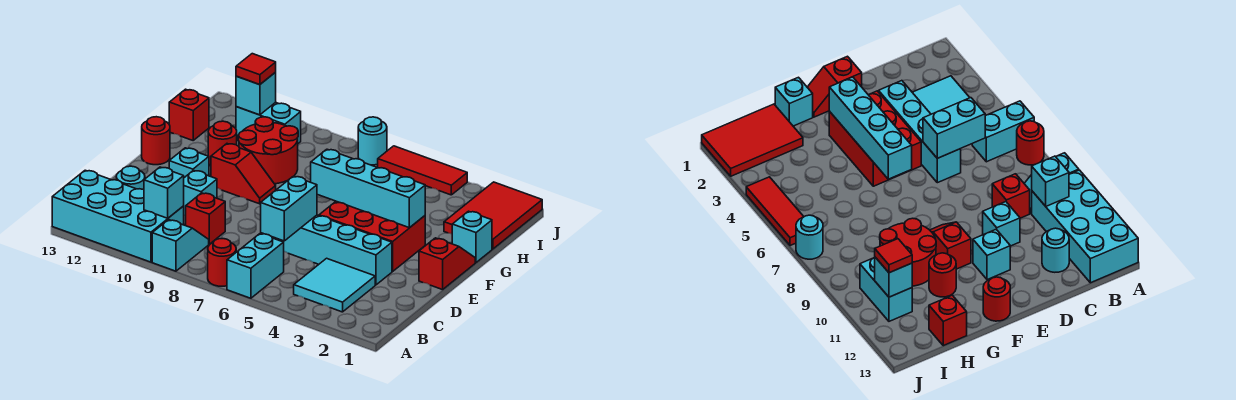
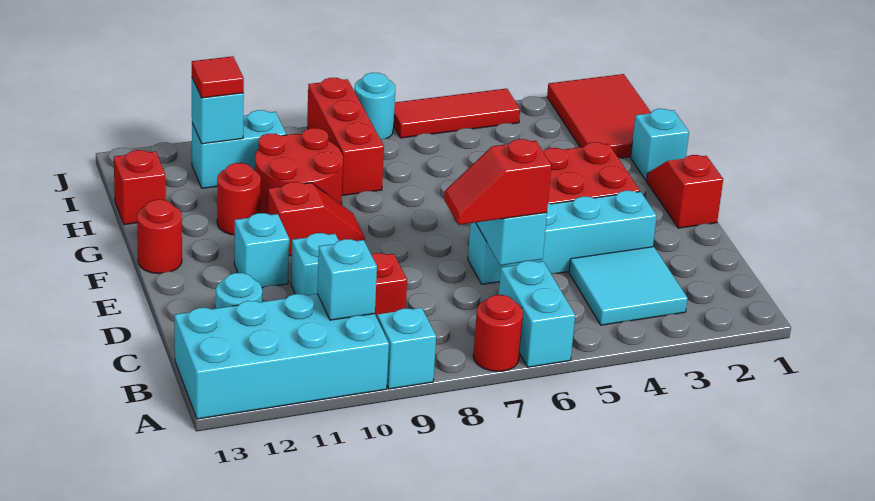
none -> red 1x2 slope [444,139,551,225]
cyan 1x4 brick [311,149,425,228] -> none
none -> red 1x3 brick [307,78,384,195]

